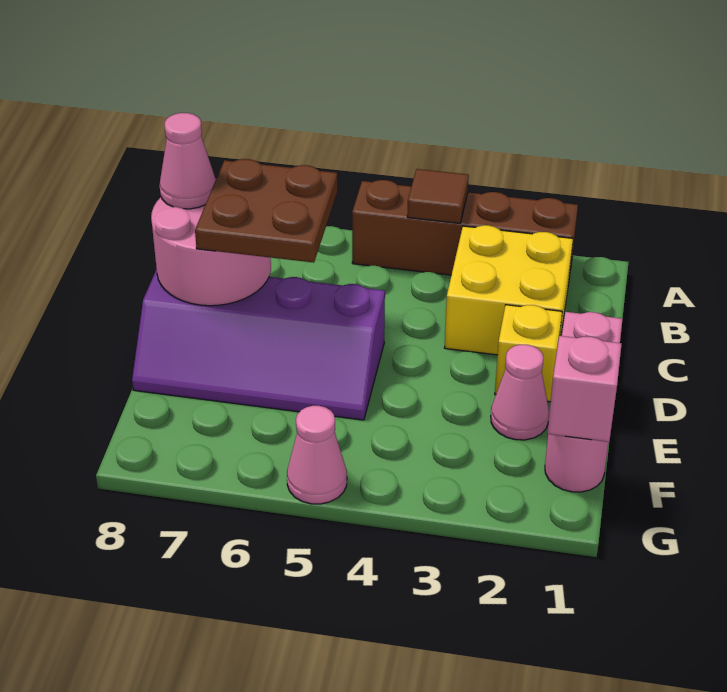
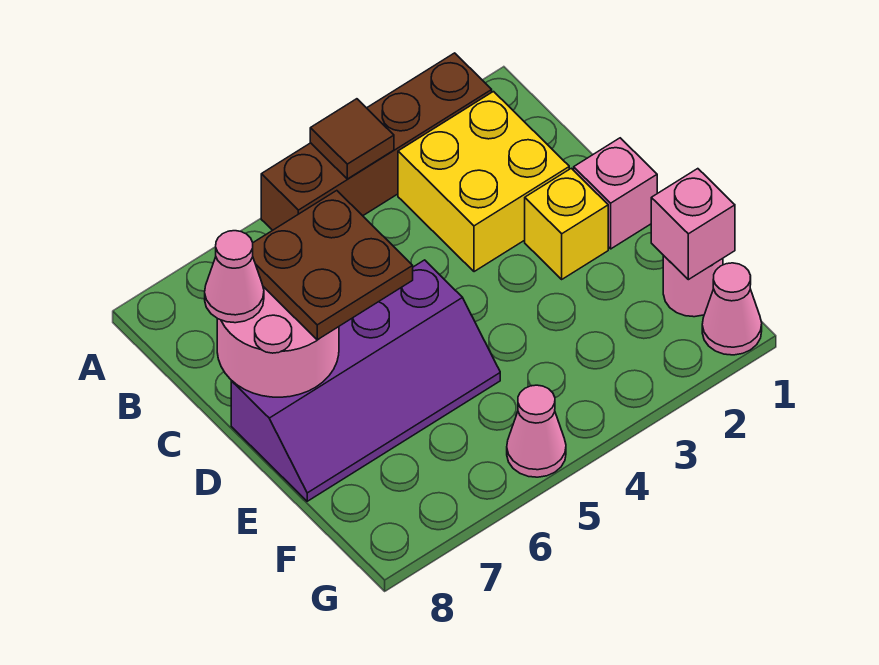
pink 1x1 cone [491,345,549,440] -> pink 1x1 cone moved to [702,263,762,355]

